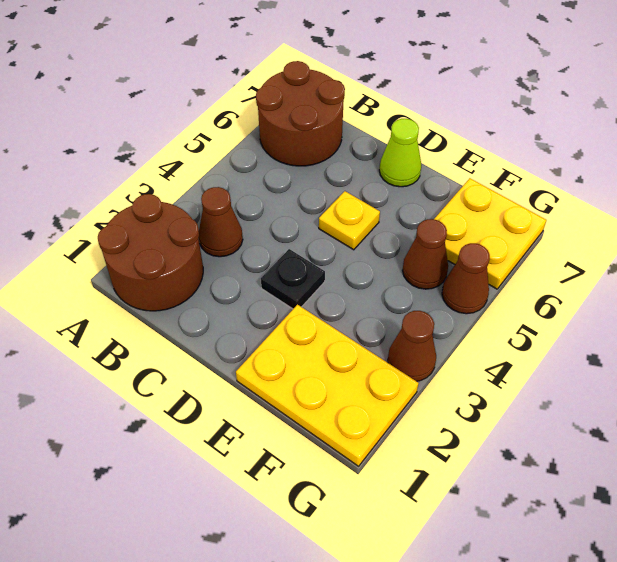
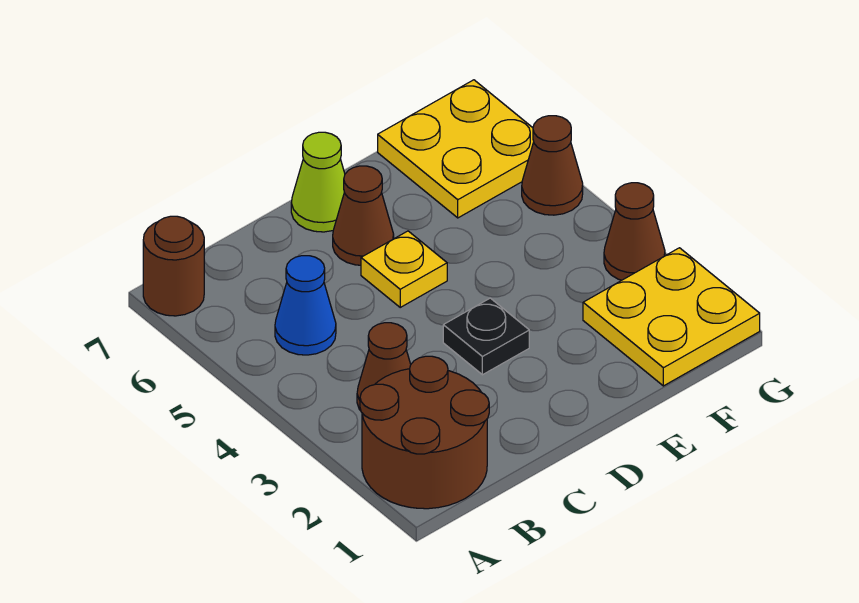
brown 2x2 round brick [256,61,345,166] -> brown 1x1 round brick [143,216,204,316]
none -> blue 1x1 cone [275,256,336,355]
yellow 2x3 plate [236,305,419,466] -> yellow 2x2 plate [583,248,760,386]
brown 1x1 cone [403,219,448,289] -> brown 1x1 cone moved to [333,166,394,265]

